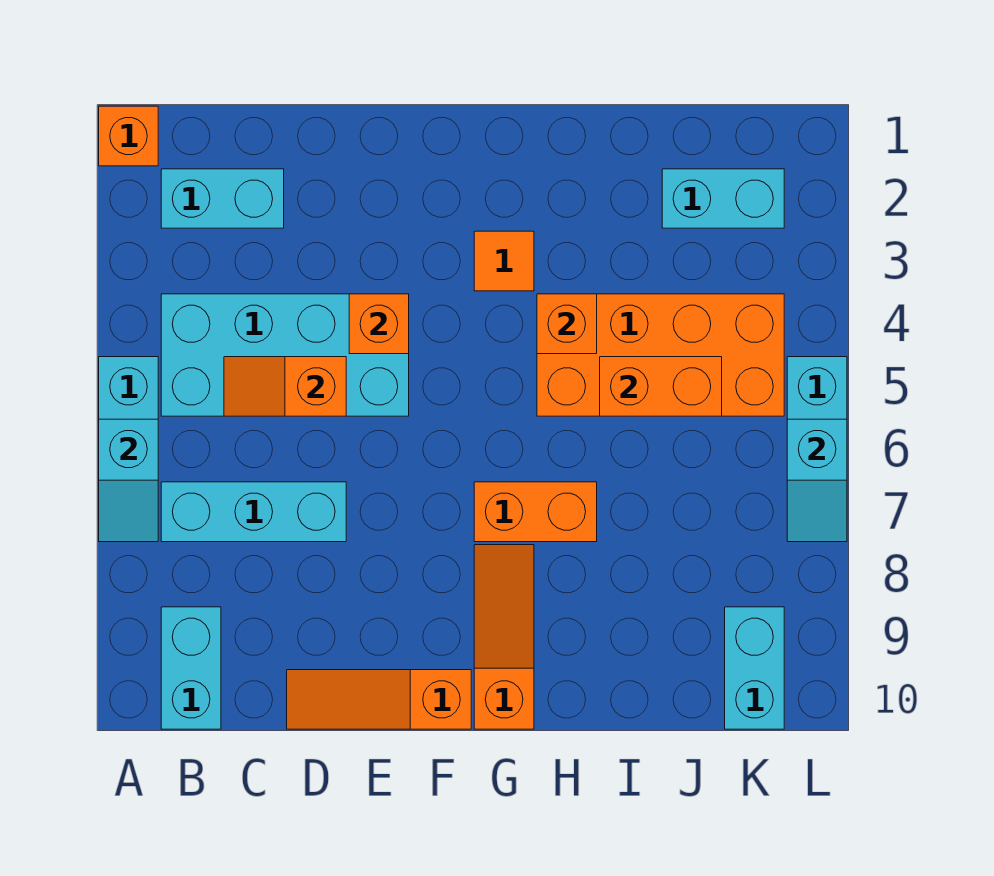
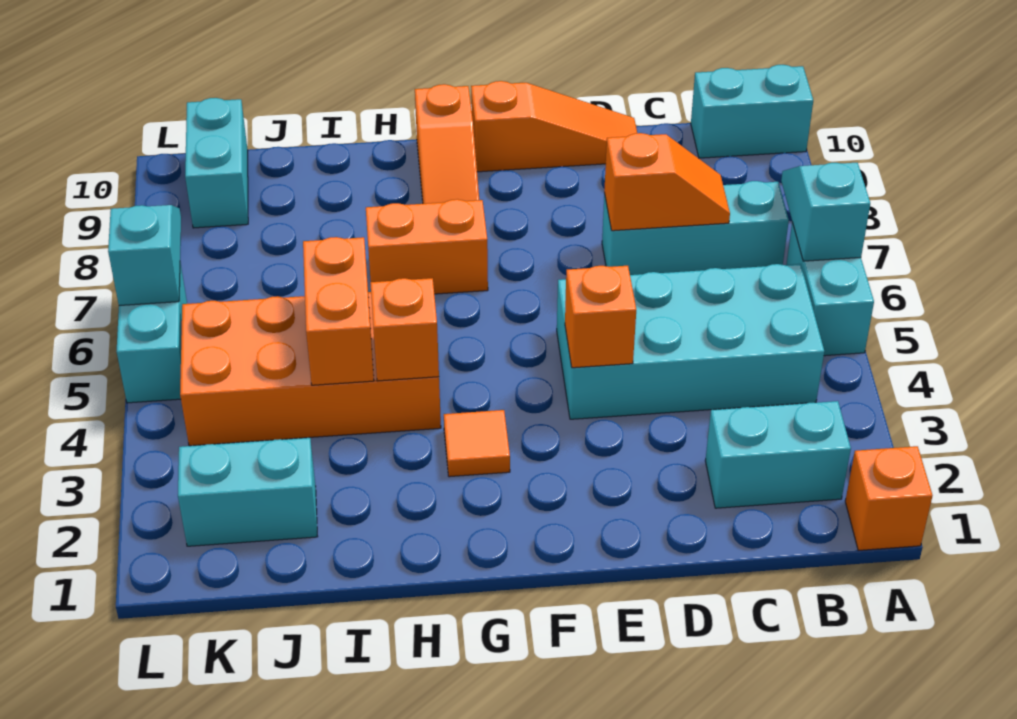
cyan 1x2 brick [161,607,221,729] -> cyan 1x2 brick turned to [691,65,813,158]
orange 1x2 slope [224,357,346,416] -> orange 1x2 slope moved to [604,133,730,231]
orange 1x2 brick [600,357,722,416] -> orange 1x2 brick turned to [303,237,374,385]

